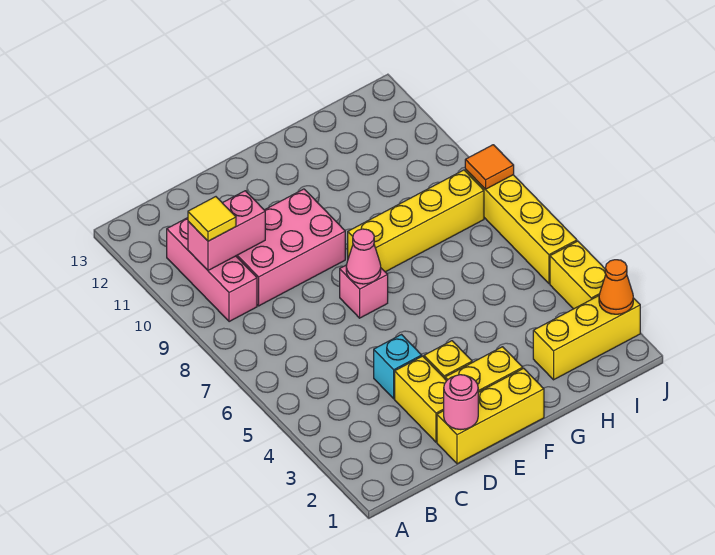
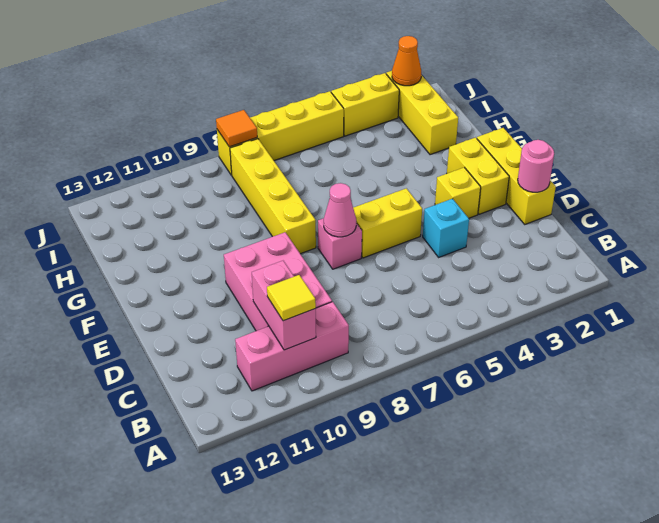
yellow 1x2 brick [395,356,446,442] -> yellow 1x2 brick moved to [353,188,422,258]

